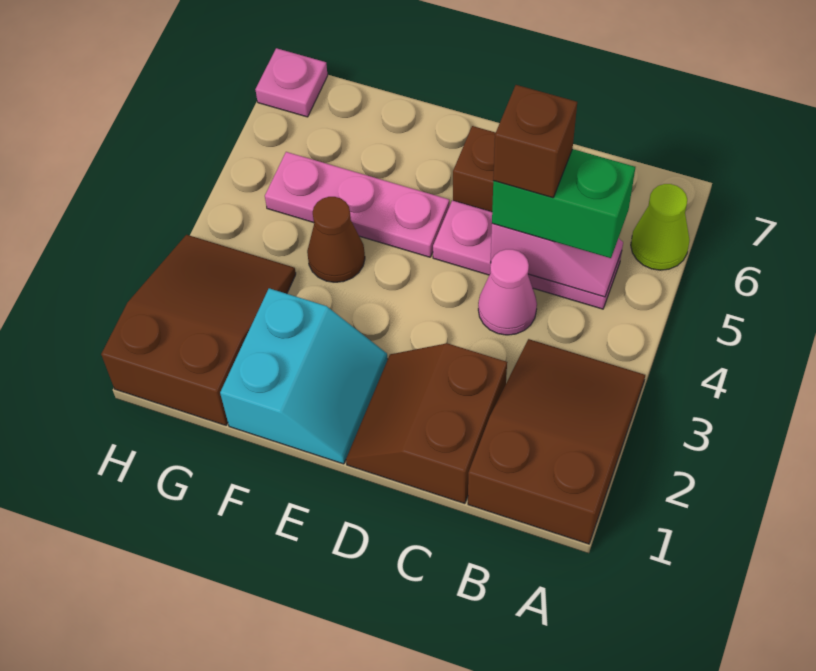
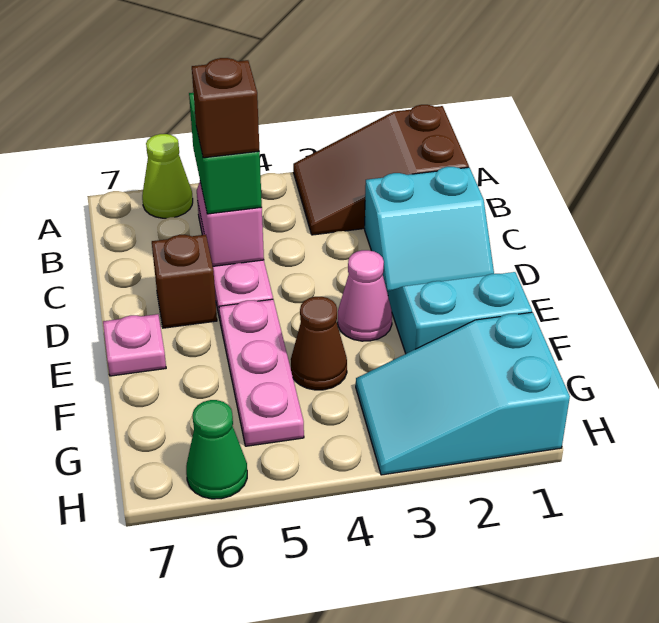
brown 2x2 slope [346,343,507,503] -> cyan 2x2 slope [365,167,494,294]
pink 1x1 cone [478,249,537,335] -> pink 1x1 cone moved to [338,250,392,341]
brown 2x3 slope [101,235,296,425] -> cyan 2x3 slope [356,312,570,475]
none -> green 1x1 cone [186,400,247,499]
pink 1x1 plate [255,48,328,117] -> pink 1x1 plate moved to [103,314,166,376]

